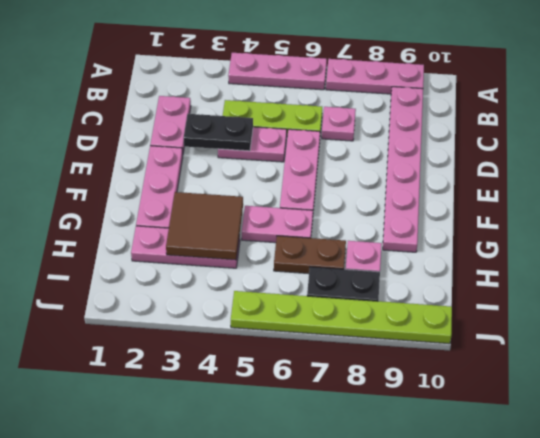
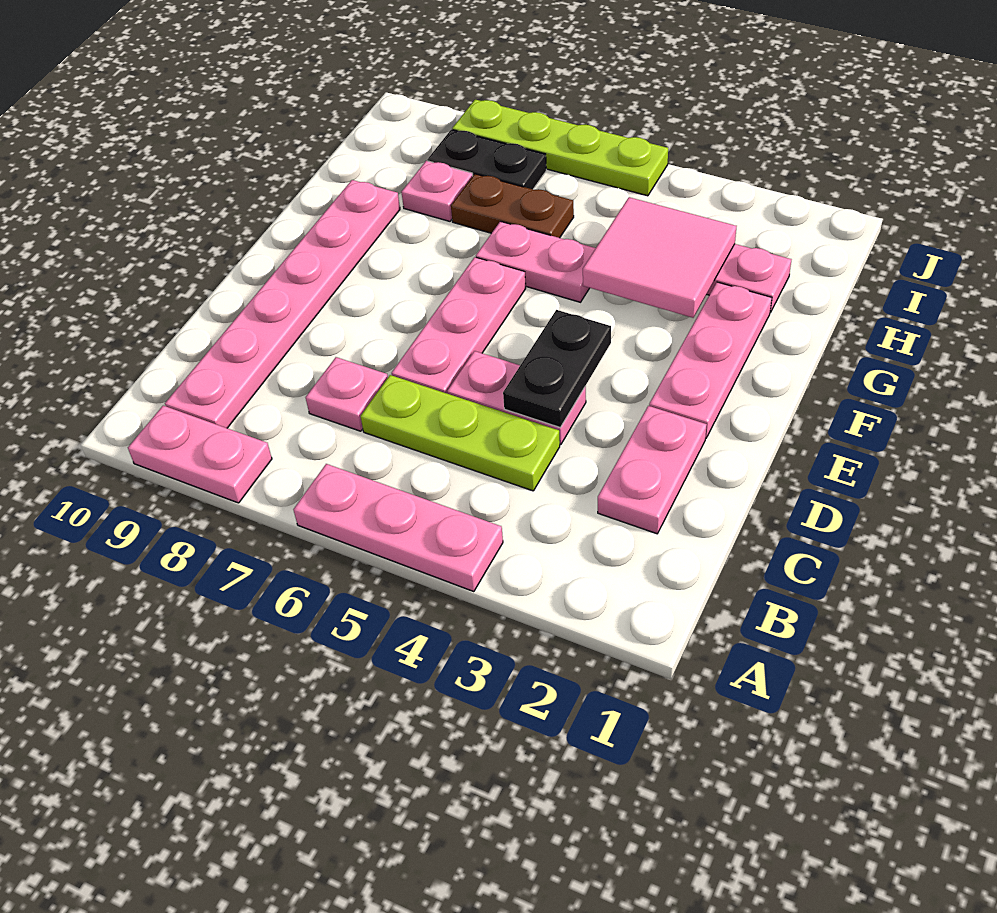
pink 1x3 plate [326,59,424,94] -> pink 1x2 plate [128,406,272,503]
black 1x2 plate [184,114,253,151] -> black 1x2 plate turned to [503,310,611,427]
brown 2x2 tile [166,192,243,260] -> pink 2x2 tile [583,197,737,318]
lime 1x6 plate [231,291,452,344] -> lime 1x4 plate [452,100,668,196]

